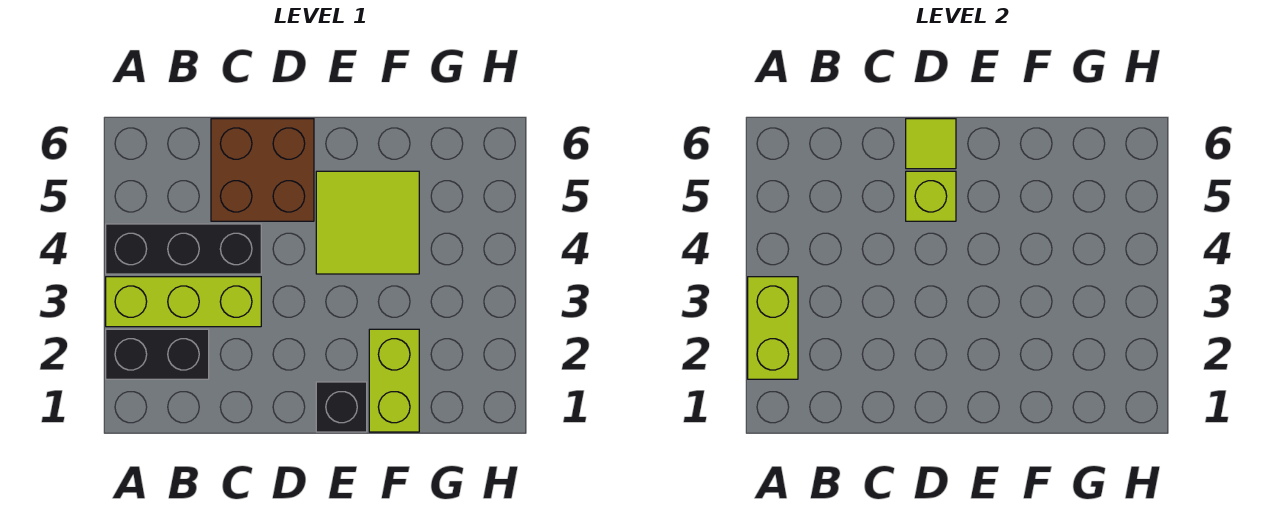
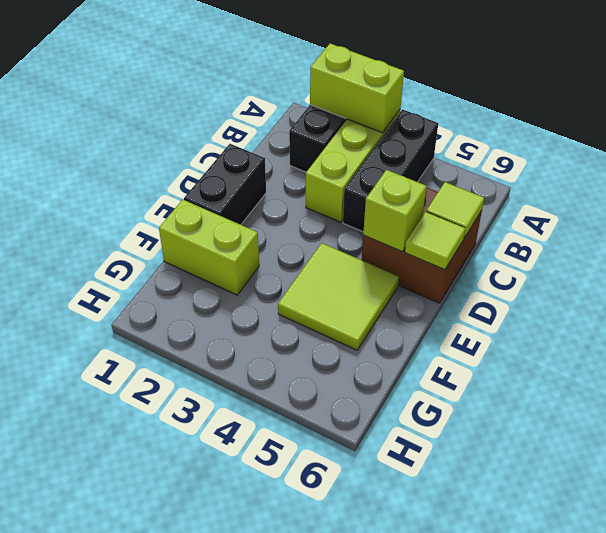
none -> lime 1x1 tile [426,182,484,238]
black 1x1 brick [316,382,367,432] -> black 1x2 brick [184,144,266,225]

